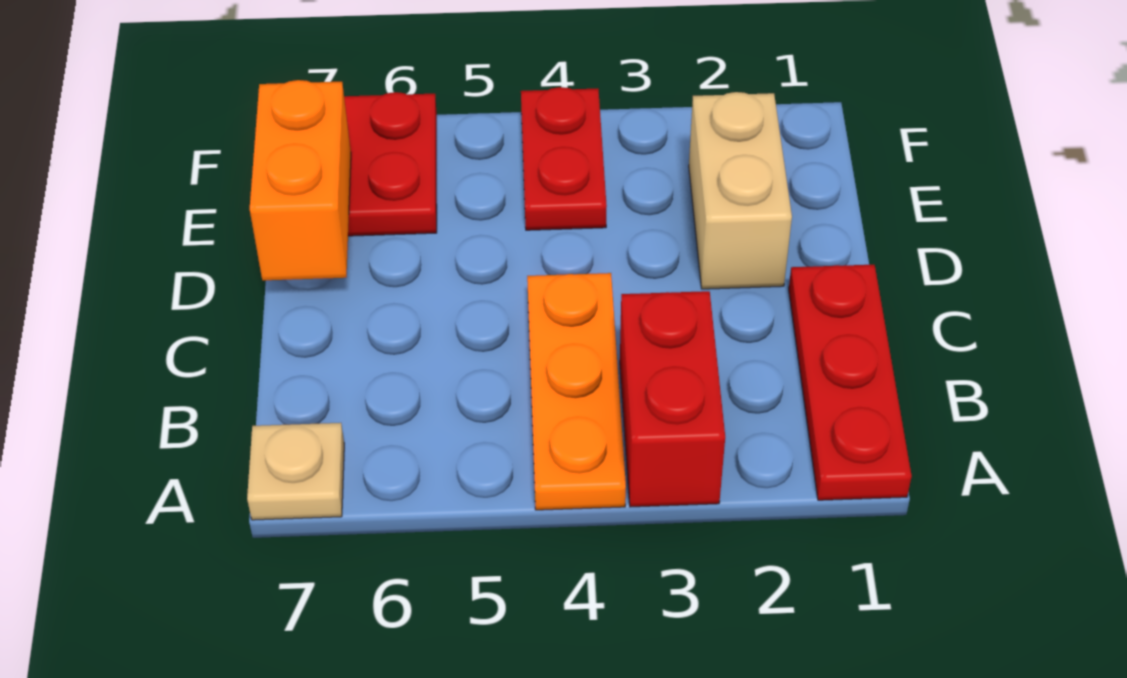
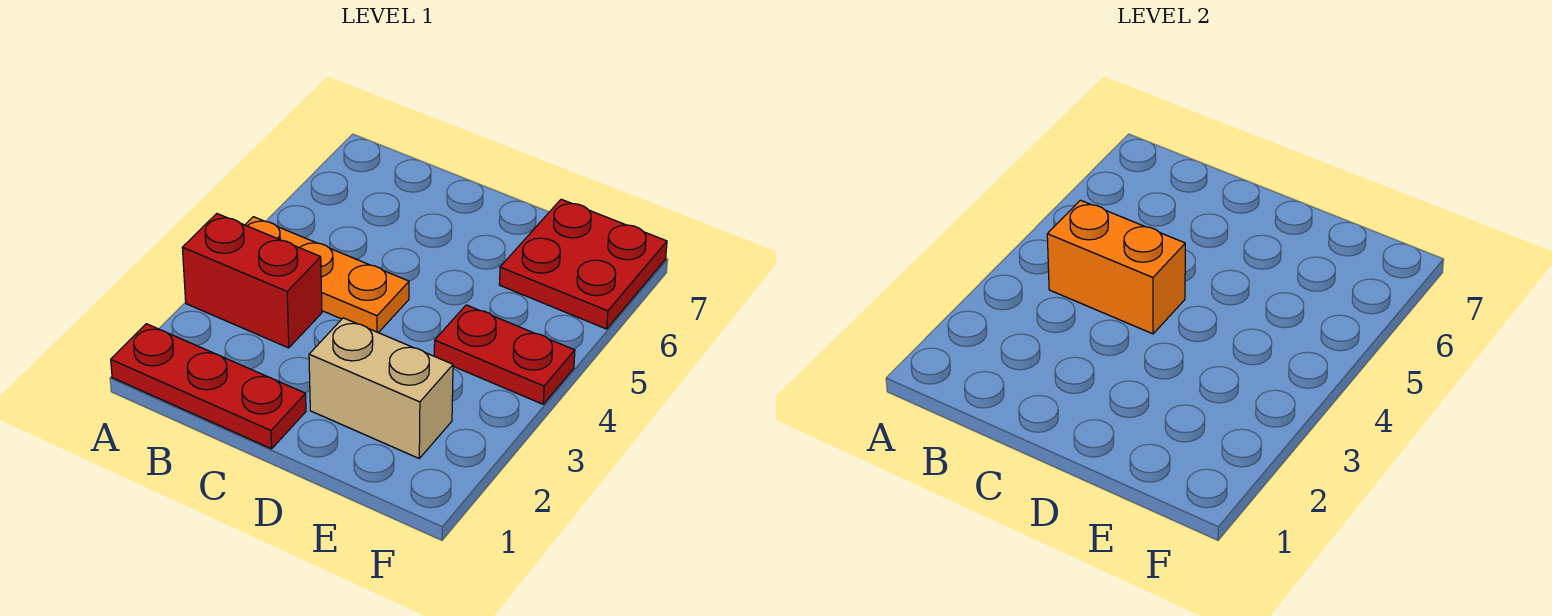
tan 1x1 plate [247,423,344,520] -> none
orange 1x2 brick [250,80,351,280] -> orange 1x2 brick moved to [1047,200,1185,334]

